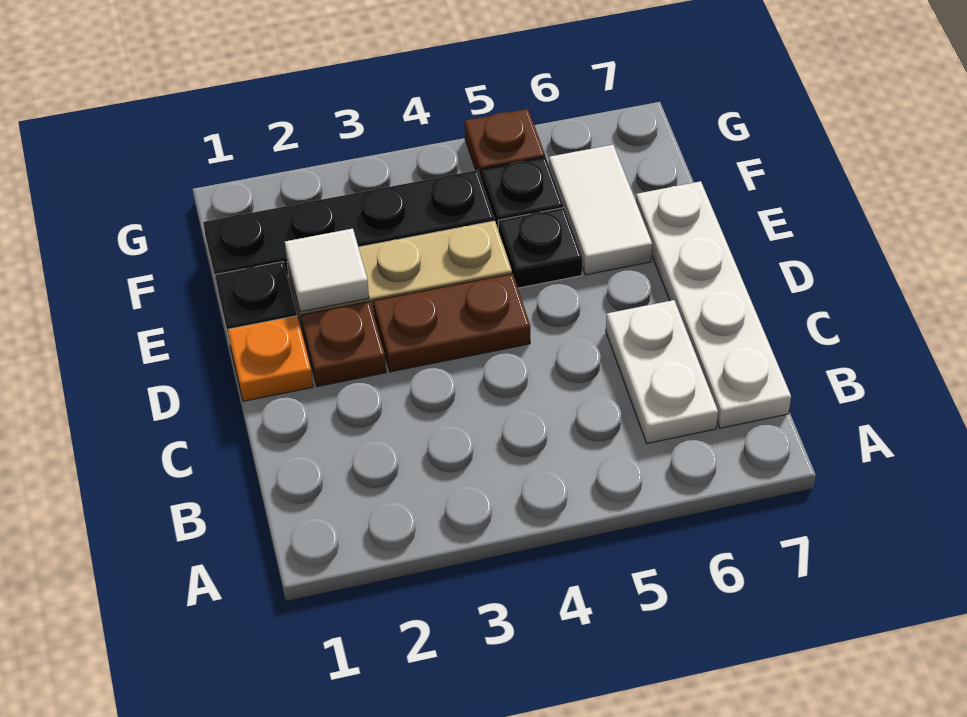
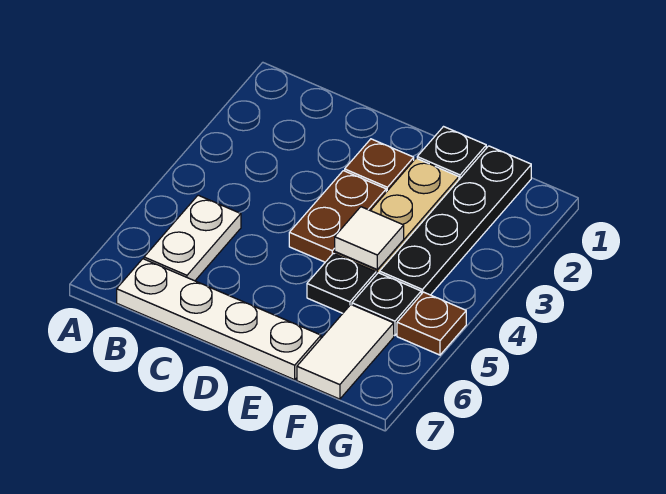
white 1x2 plate [606,300,718,443] -> white 1x2 plate turned to [144,195,241,281]
orange 1x1 plate [228,316,313,401] -> none
white 1x1 tile [285,229,369,312] -> white 1x1 tile moved to [335,207,404,270]
white 1x2 tile [549,145,652,275] -> white 1x2 tile turned to [297,305,394,399]

